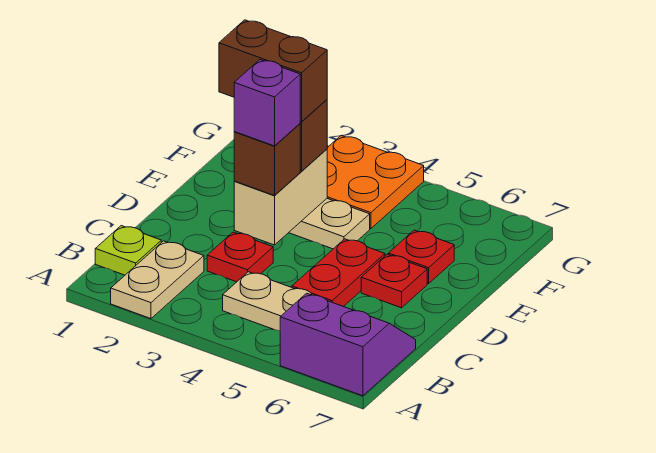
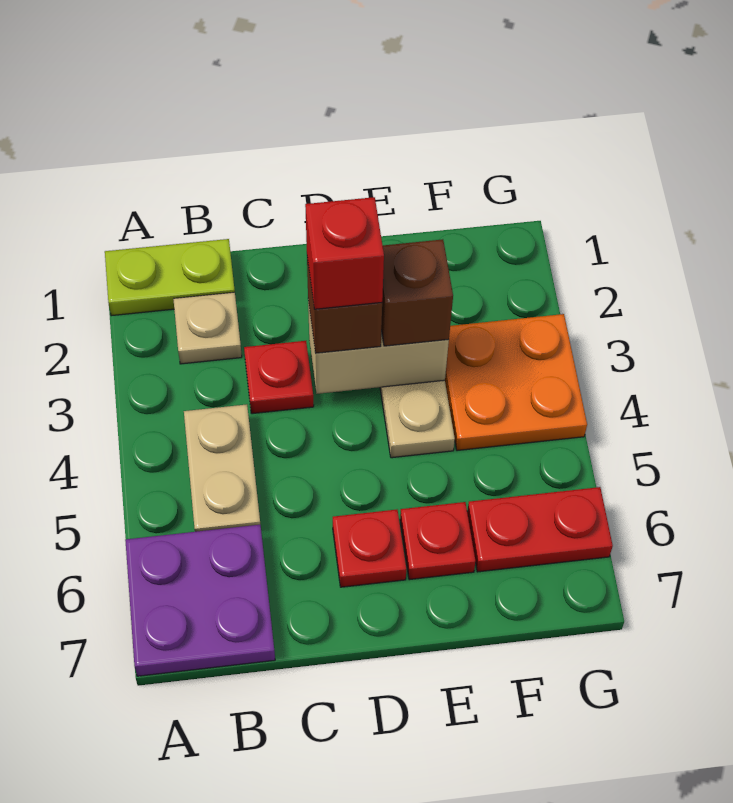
tan 1x2 plate [111,241,204,319] -> tan 1x1 plate [173,292,242,364]
purple 2x2 slope [280,293,416,396] -> purple 2x2 plate [125,525,275,676]
lime 1x1 plate [95,226,161,275] -> lime 1x2 plate [105,239,235,316]
red 1x2 plate [292,239,385,307] -> red 1x2 plate moved to [467,487,613,572]
purple 1x1 brick [234,60,300,146] -> red 1x1 brick [305,197,384,309]
brown 1x2 brick [219,20,327,122] -> none

